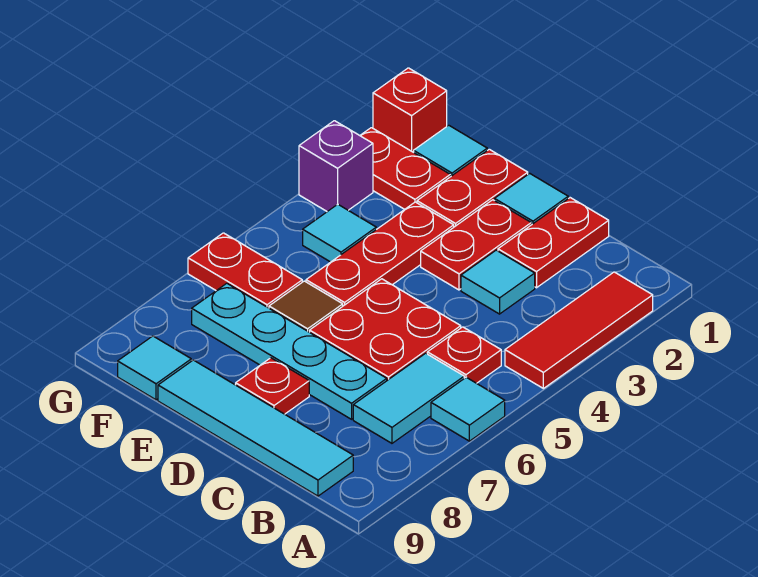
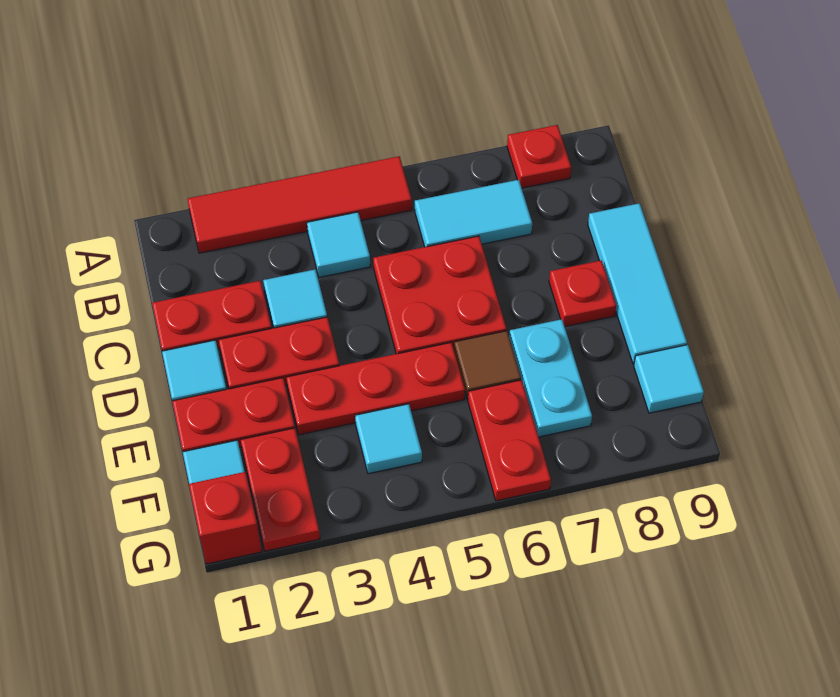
red 1x3 tile [505,272,653,388] -> red 1x4 tile [188,156,412,253]
cyan 1x1 tile [431,377,505,441] -> cyan 1x1 tile moved to [307,212,370,277]
red 1x1 plate [427,327,501,383] -> red 1x1 plate moved to [507,125,571,188]
cyan 1x4 tile [158,360,353,496] -> cyan 1x3 tile [588,203,687,364]
cyan 1x4 plate [192,283,387,419] -> cyan 1x2 plate [509,319,592,437]
purple 1x1 brick [299,121,373,212] -> none

